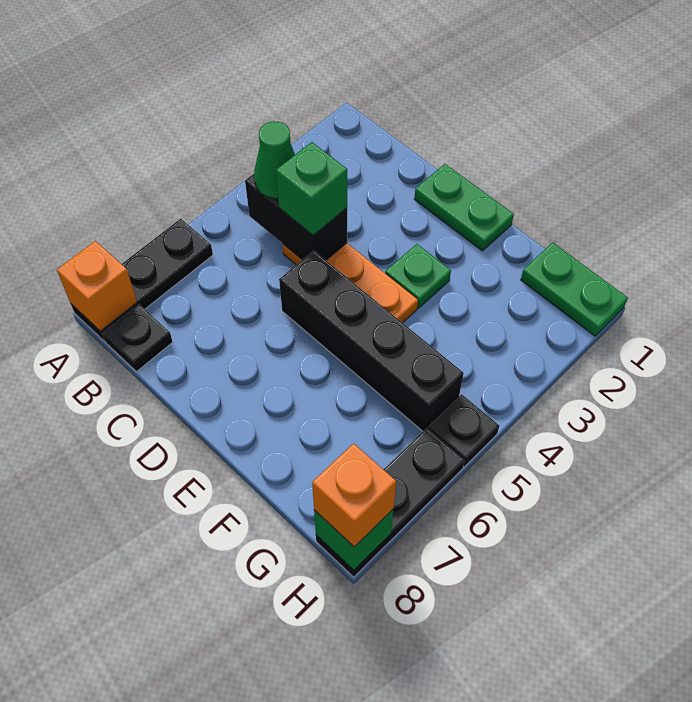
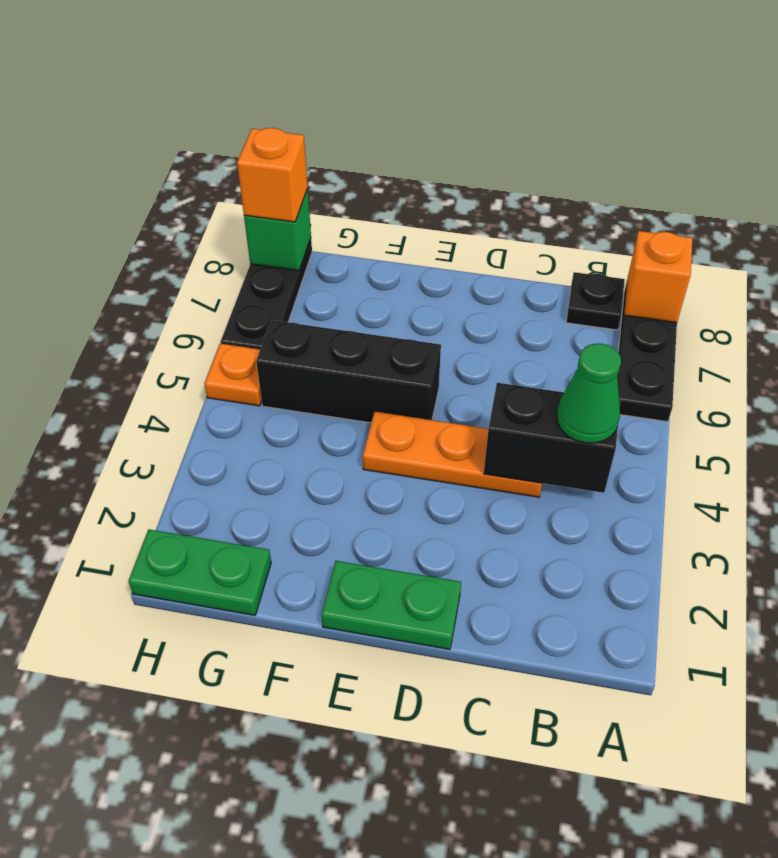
green 1x1 brick [276,142,347,235] -> none
black 1x4 brick [279,251,464,431] -> black 1x3 brick [256,320,441,423]
green 1x1 plate [385,244,451,308] -> none
black 1x1 plate [428,394,500,467] -> orange 1x1 plate [205,344,262,406]

